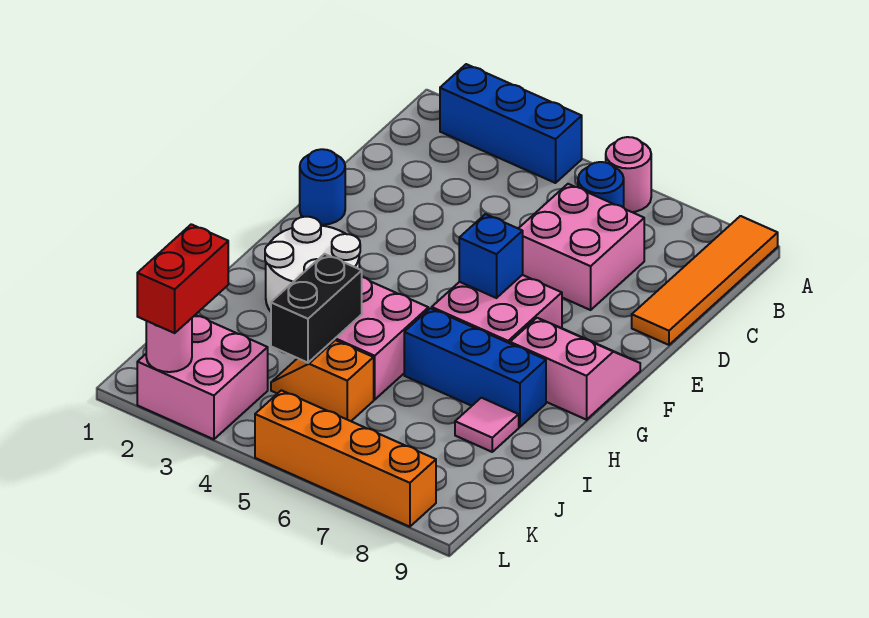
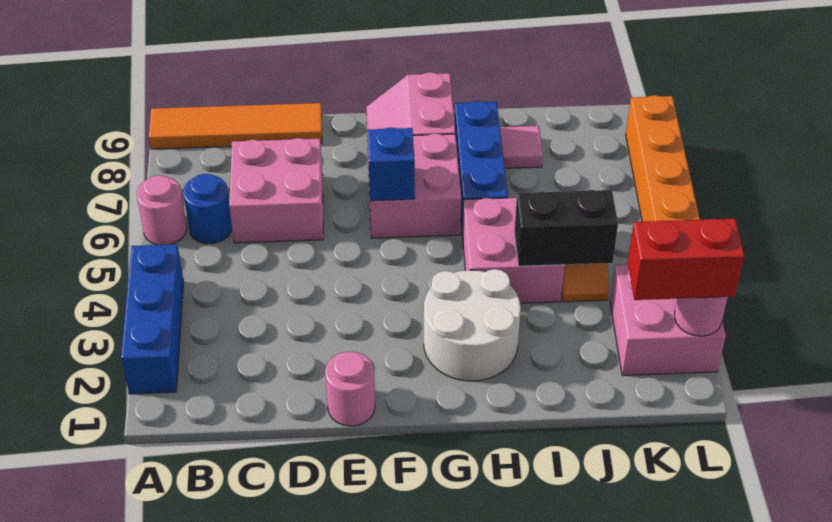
blue 1x1 round brick [300,149,345,225] -> pink 1x1 round brick [325,351,375,426]

